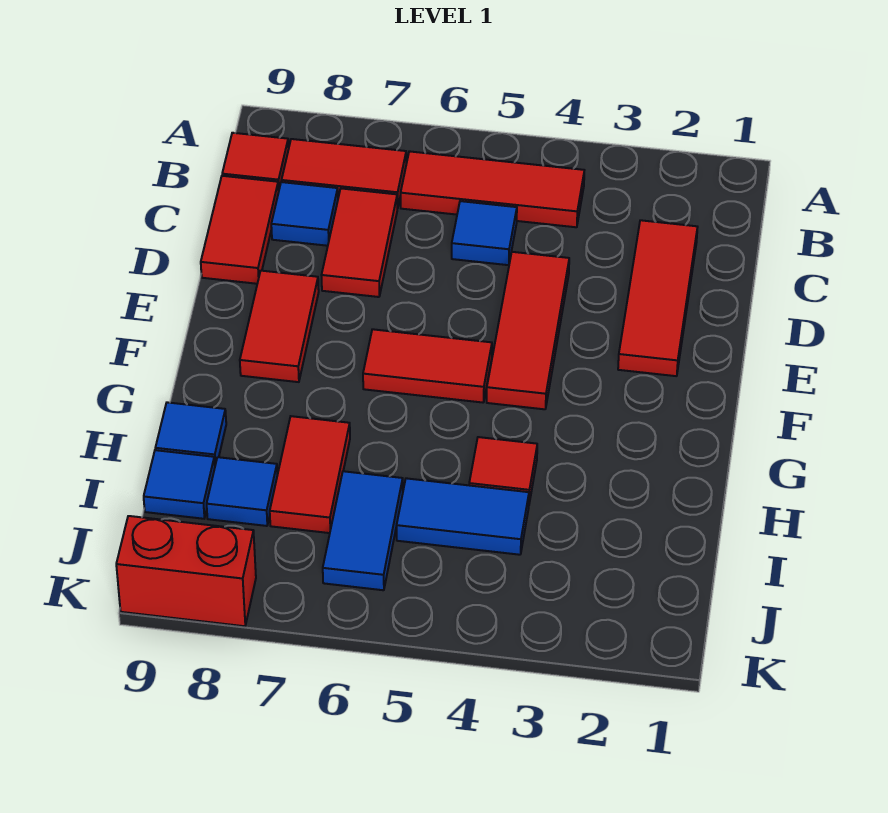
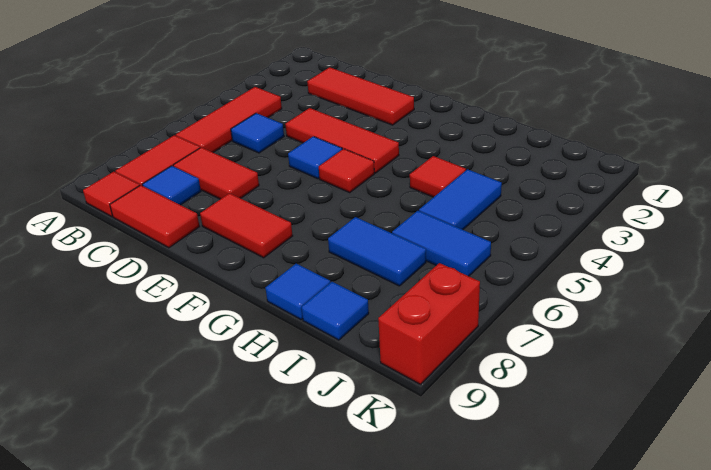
red 1x2 tile [363,329,492,402] -> red 1x1 tile [319,149,374,192]
red 1x2 tile [270,416,350,533] -> blue 1x2 tile [328,217,426,286]
blue 1x1 tile [207,457,277,526] -> blue 1x1 tile moved to [288,136,342,179]

